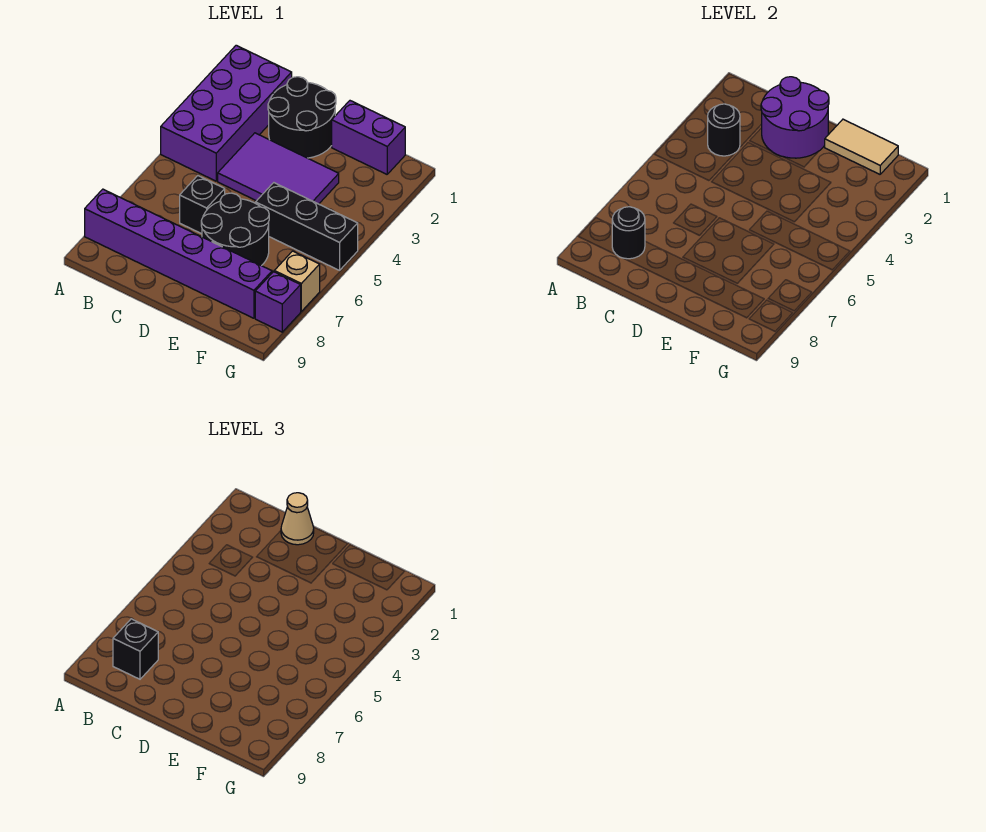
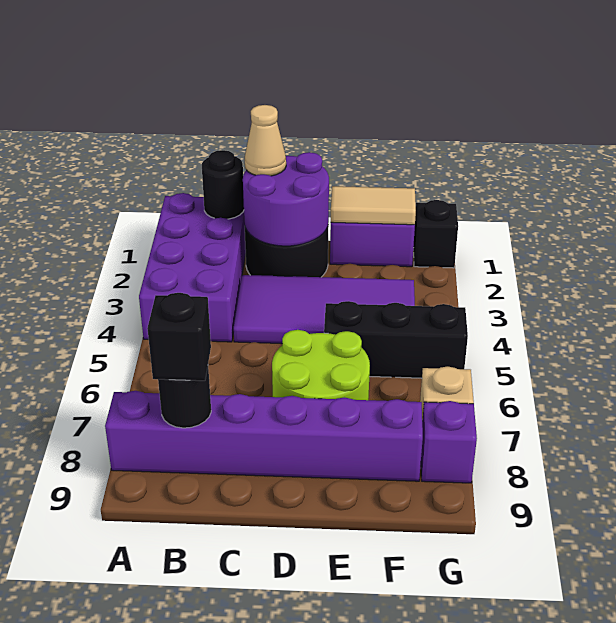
black 1x1 round brick [708,104,740,156] -> black 1x1 round brick moved to [202,150,244,219]
purple 2x3 tile [218,133,339,204] -> purple 2x4 tile [234,275,415,344]
black 1x1 brick [180,176,225,234] -> black 1x1 brick moved to [413,200,458,268]
black 2x2 round brick [201,193,269,266] -> lime 2x2 round brick [272,330,370,400]

